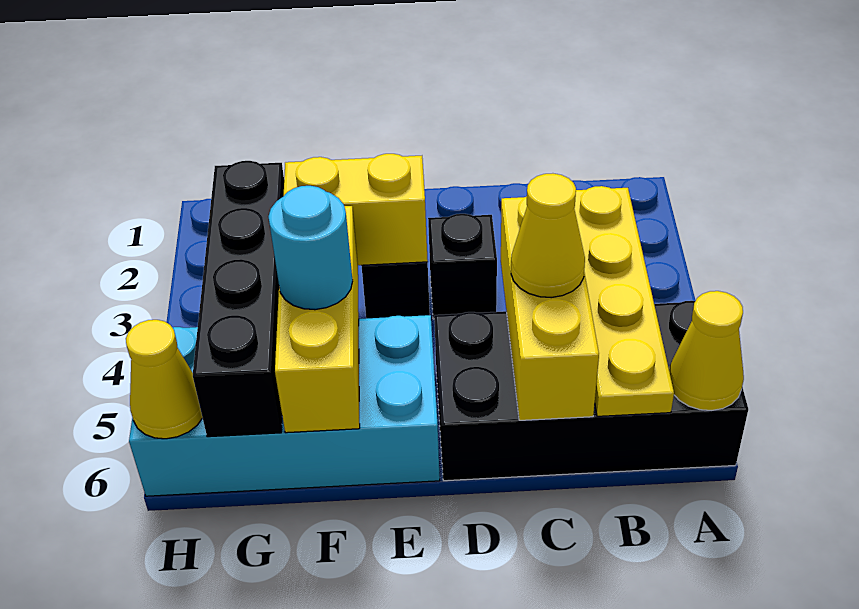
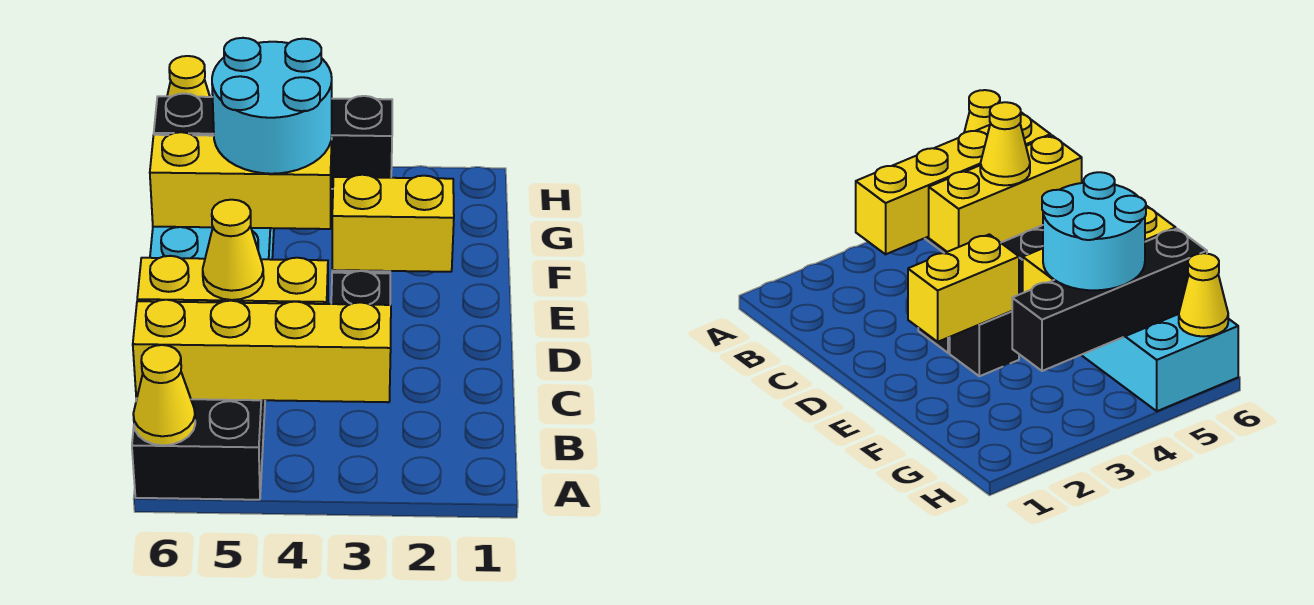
yellow 1x4 plate [574,186,674,416] -> yellow 1x4 brick [133,300,391,402]
yellow 1x2 brick [284,154,428,265] -> yellow 1x2 brick turned to [332,175,454,272]
cyan 1x1 round brick [268,186,353,310] -> cyan 2x2 round brick [212,38,332,174]

